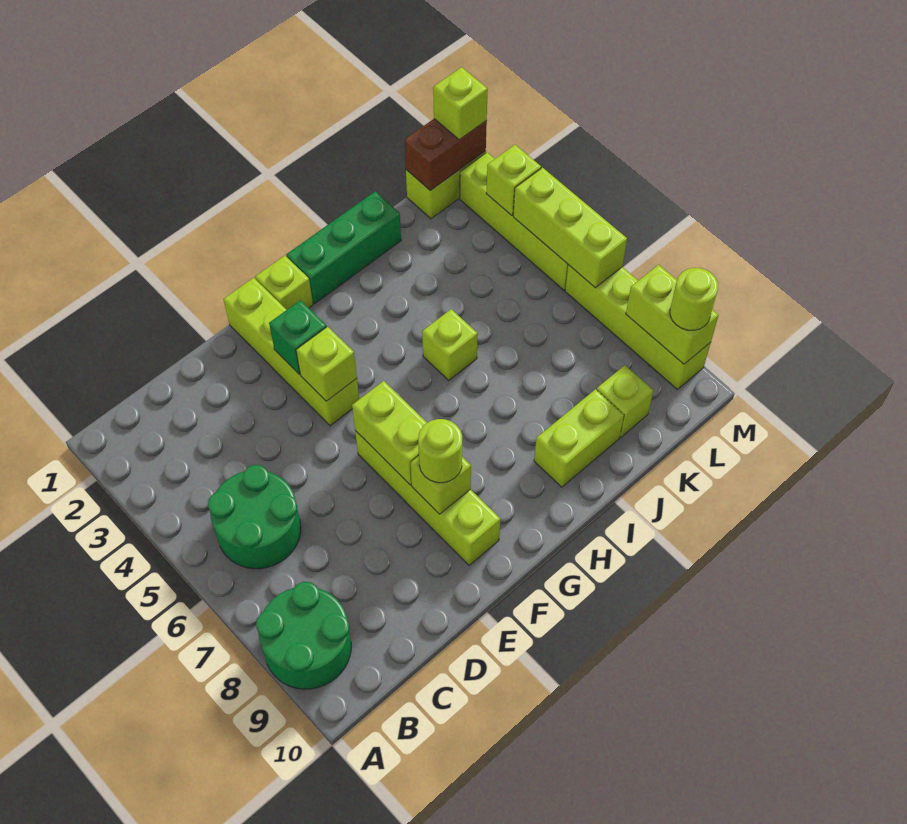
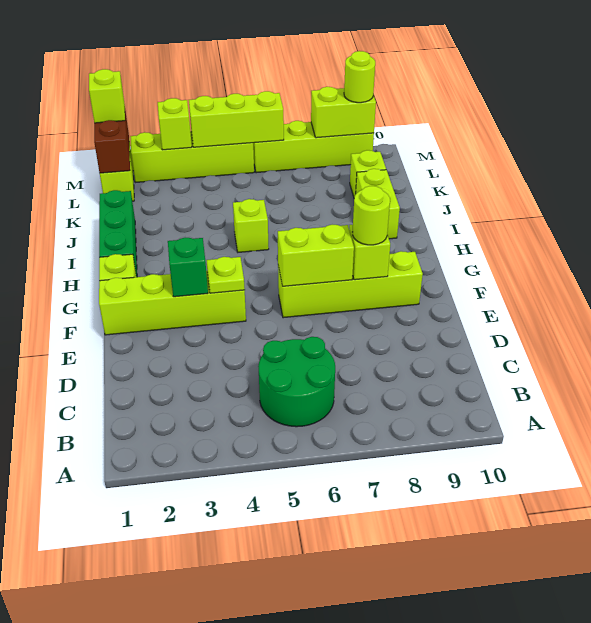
green 2x2 round brick [256,582,351,689] -> none
lime 1x1 brick [296,327,357,401] -> lime 1x1 plate [206,257,245,293]

